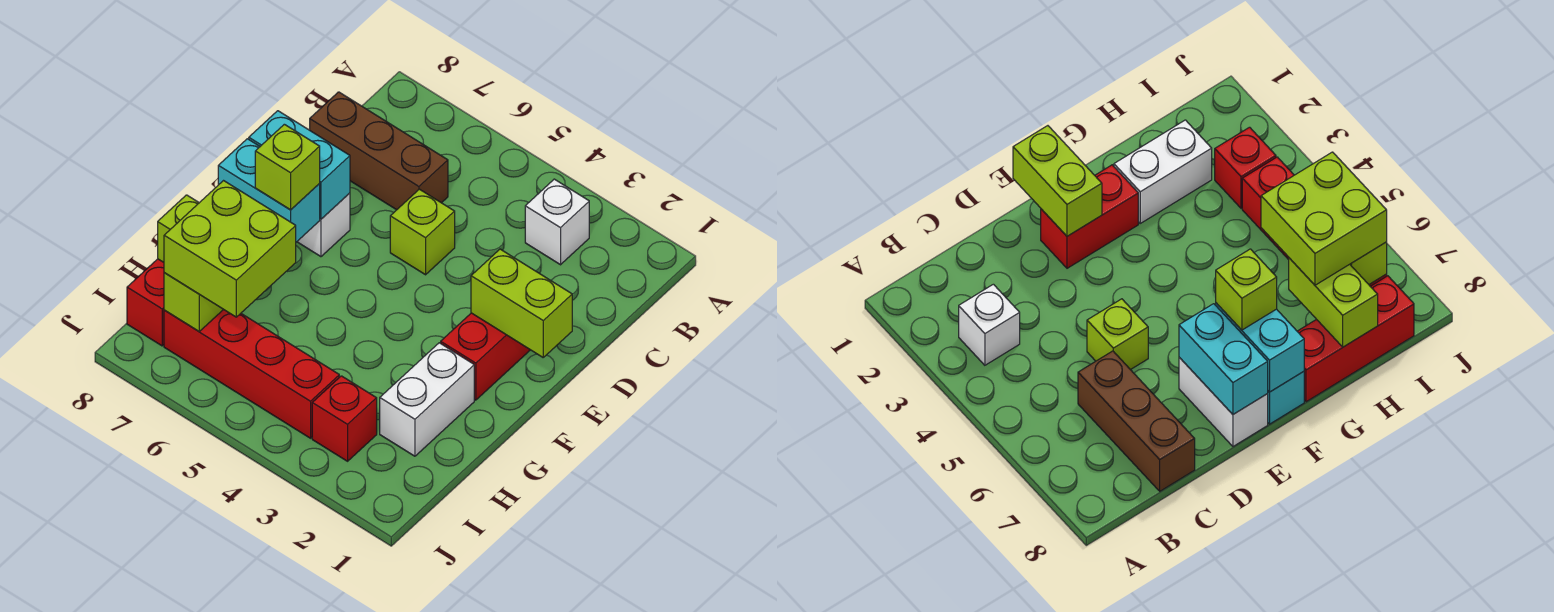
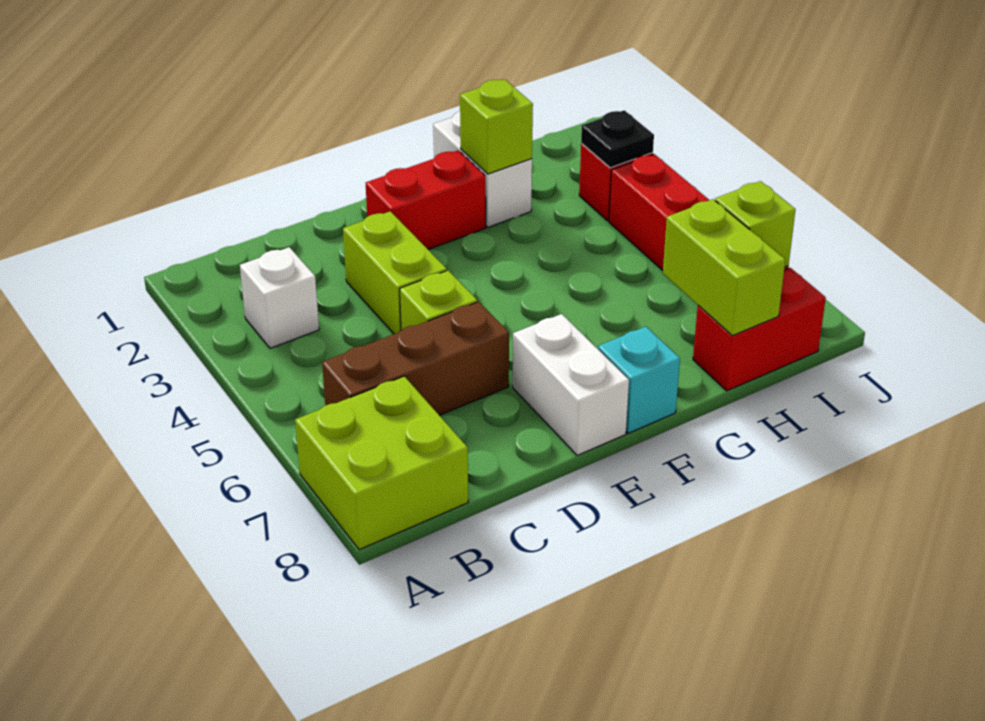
brown 1x3 brick [310,92,448,210] -> brown 1x3 brick turned to [322,302,509,415]
lime 1x2 brick [471,249,572,357] -> lime 1x2 brick moved to [343,211,447,334]
cyan 1x2 brick [249,111,350,219] -> none
cyan 1x2 brick [218,139,320,242] -> none
lime 1x1 brick [255,124,320,210] -> lime 1x1 brick moved to [460,79,533,174]
white 1x2 brick [380,343,474,456] -> white 1x2 brick turned to [433,111,532,227]
red 1x3 brick [127,259,164,346] -> red 1x2 brick [693,268,826,391]
lime 2x2 brick [164,181,296,317] -> lime 2x2 brick moved to [295,376,468,550]
none -> black 1x1 plate [581,110,654,168]

